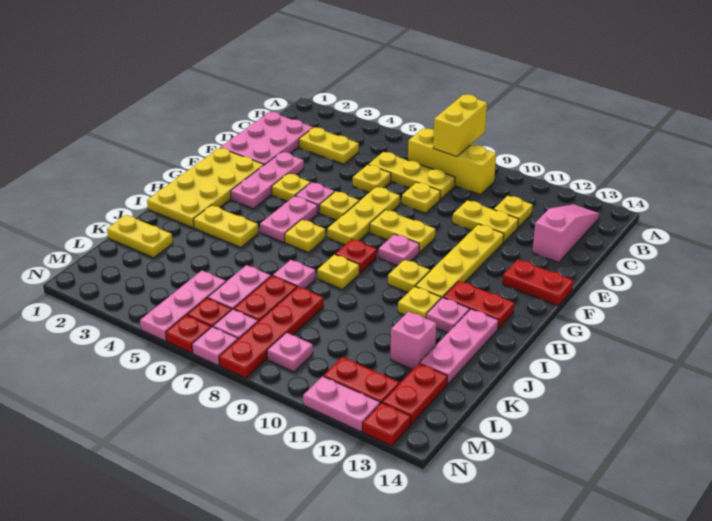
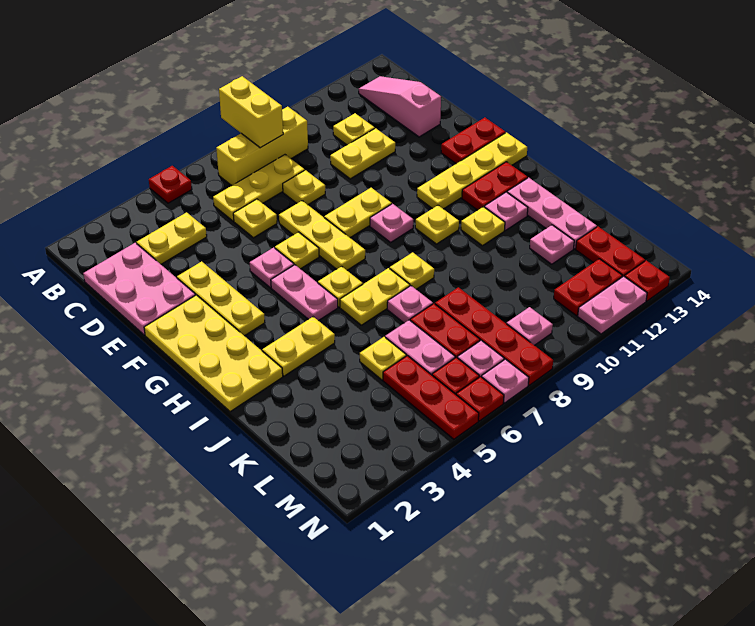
pink 1x3 plate [231,152,304,209] -> yellow 1x3 plate [177,261,265,336]
yellow 1x4 plate [415,224,504,298] -> yellow 1x4 plate turned to [417,133,527,209]
yellow 1x1 plate [272,174,310,201] -> yellow 1x1 plate moved to [360,337,406,380]
red 1x1 plate [335,239,377,273] -> red 1x1 plate moved to [149,166,192,203]
yellow 1x2 plate [107,215,173,258] -> yellow 1x2 plate moved to [340,268,410,325]
pink 1x1 brick [390,312,436,369] -> pink 1x1 plate [530,225,574,264]
pink 1x3 plate [140,271,226,341] -> red 1x3 plate [383,356,479,439]

